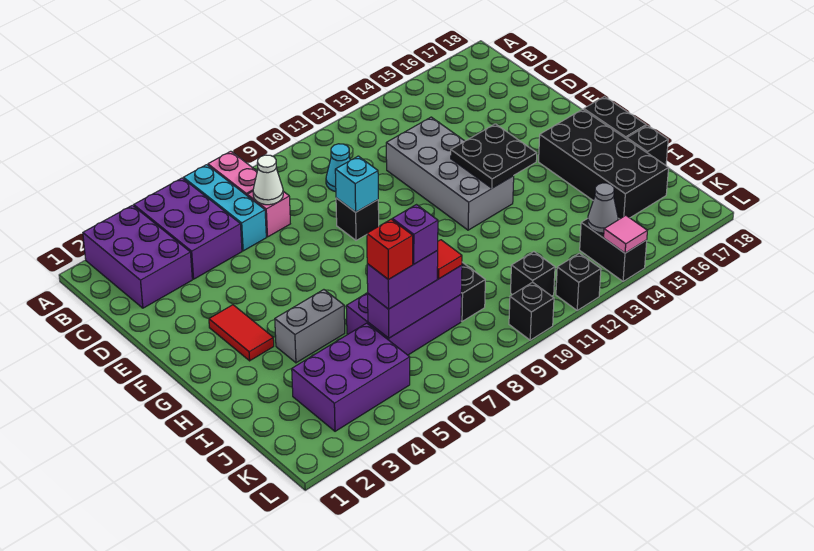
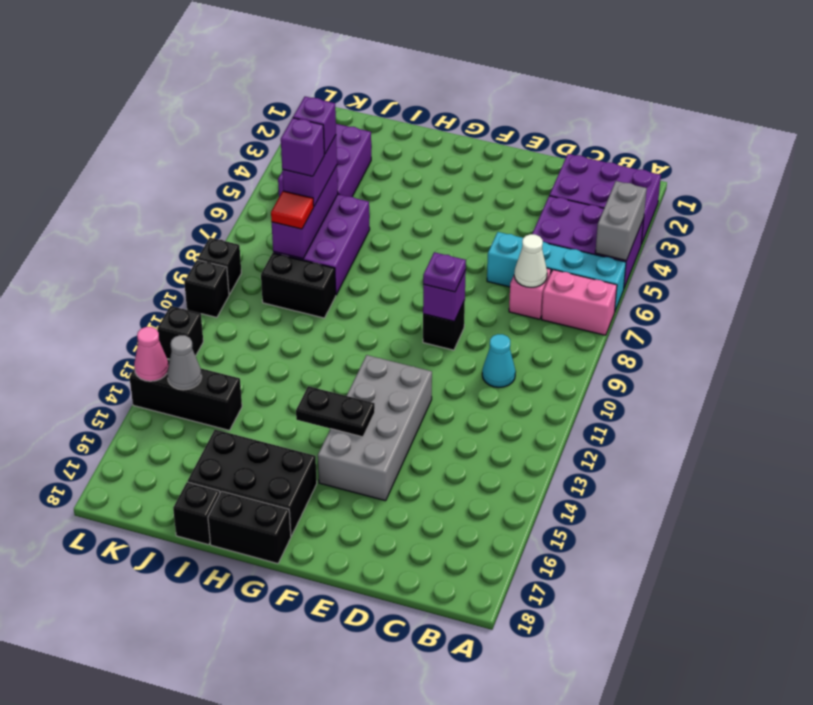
cyan 1x3 brick [184,165,266,251] -> cyan 1x4 brick [487,232,626,311]
grey 2x4 brick [386,117,514,230] -> grey 2x4 brick turned to [318,355,432,501]
cyan 1x1 brick [335,156,378,212] -> purple 1x1 brick [423,270,466,321]
none -> purple 1x1 plate [423,252,466,292]
red 1x2 tile [209,305,274,361] -> none
black 2x2 plate [451,124,537,188] -> black 1x2 plate [296,386,375,437]
black 2x4 brick [539,109,669,219] -> black 2x3 brick [188,430,317,536]
grey 1x2 brick [275,290,345,363] -> grey 1x2 brick moved to [595,181,647,261]
red 1x1 brick [367,219,413,280] -> purple 1x1 brick [293,97,336,154]
black 1x1 brick [511,252,555,296] -> black 1x1 brick moved to [197,238,241,295]
black 1x2 brick [580,219,647,281] -> black 1x3 brick [130,360,242,430]
pink 1x1 tile [604,216,647,253] -> pink 1x1 cone [134,327,168,381]

